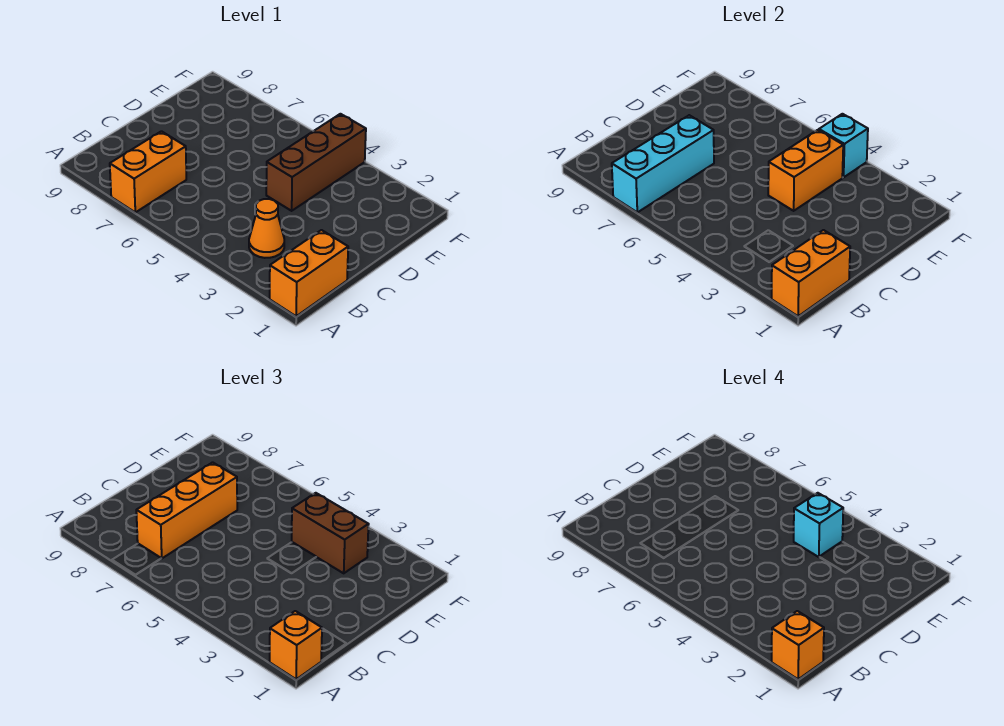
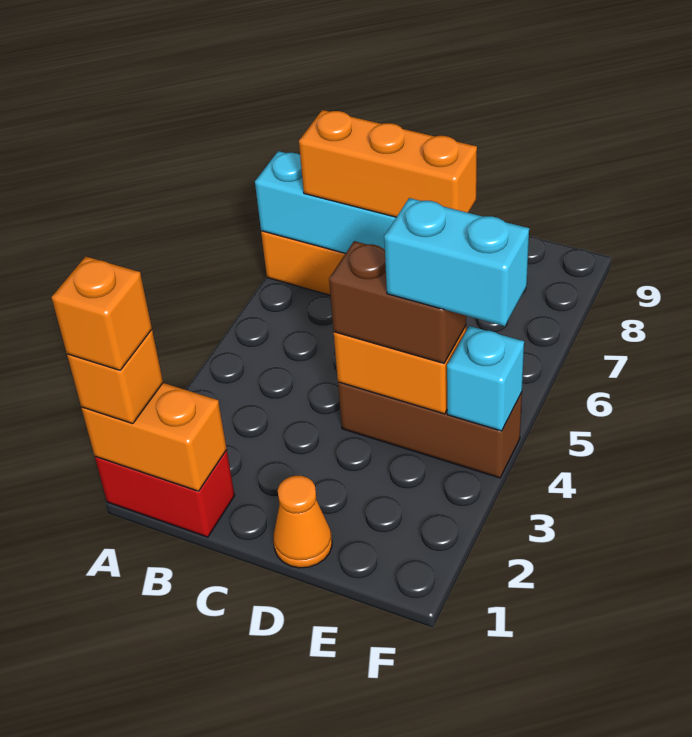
orange 1x2 brick [270,230,348,316] -> red 1x2 brick [95,450,235,537]
orange 1x1 cone [249,199,284,258] -> orange 1x1 cone moved to [274,476,332,568]
brown 1x2 brick [292,493,369,573] -> brown 1x2 brick turned to [329,241,466,363]
cyan 1x1 brick [794,493,843,557] -> cyan 1x2 brick [384,198,529,326]

